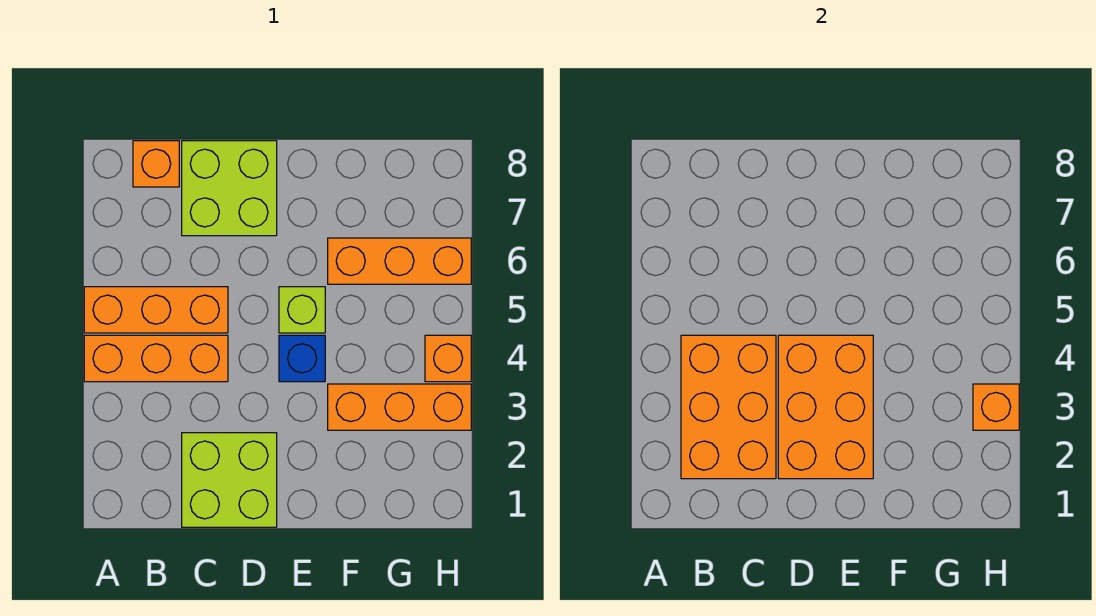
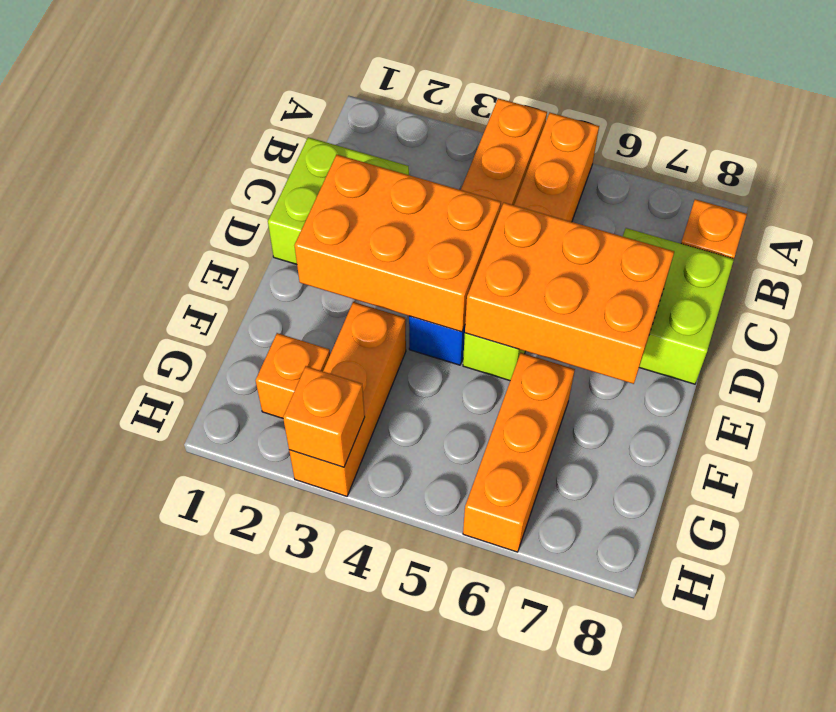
orange 2x3 brick [681,335,776,479] -> orange 2x3 brick moved to [465,203,674,384]
orange 1x1 brick [425,335,471,382] -> orange 1x1 brick moved to [256,333,330,418]

